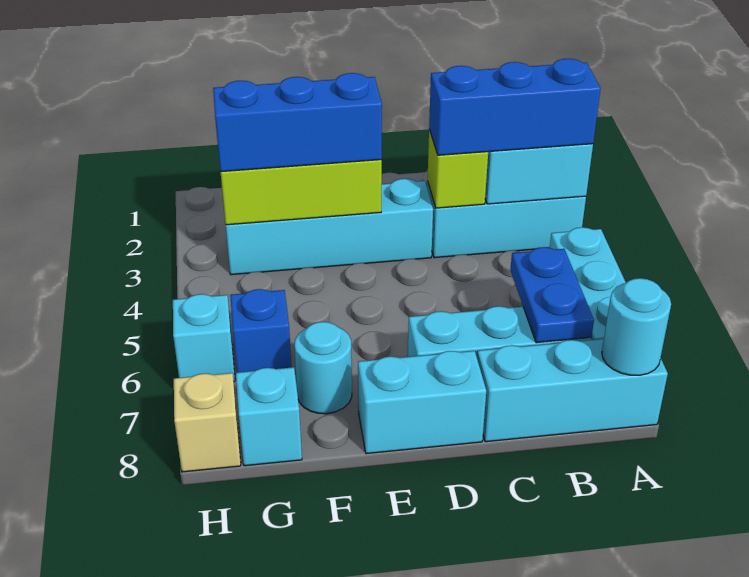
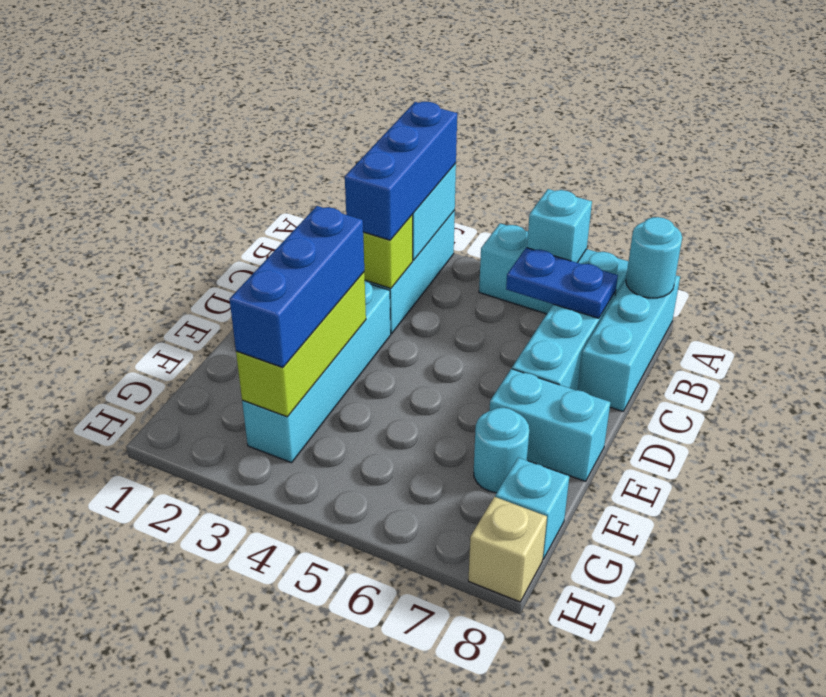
cyan 1x2 brick [358,351,486,454] -> cyan 1x2 brick turned to [489,369,610,481]
blue 1x1 brick [230,289,292,372] -> none
cyan 1x1 brick [173,294,235,381] -> cyan 1x1 brick moved to [527,189,592,263]

